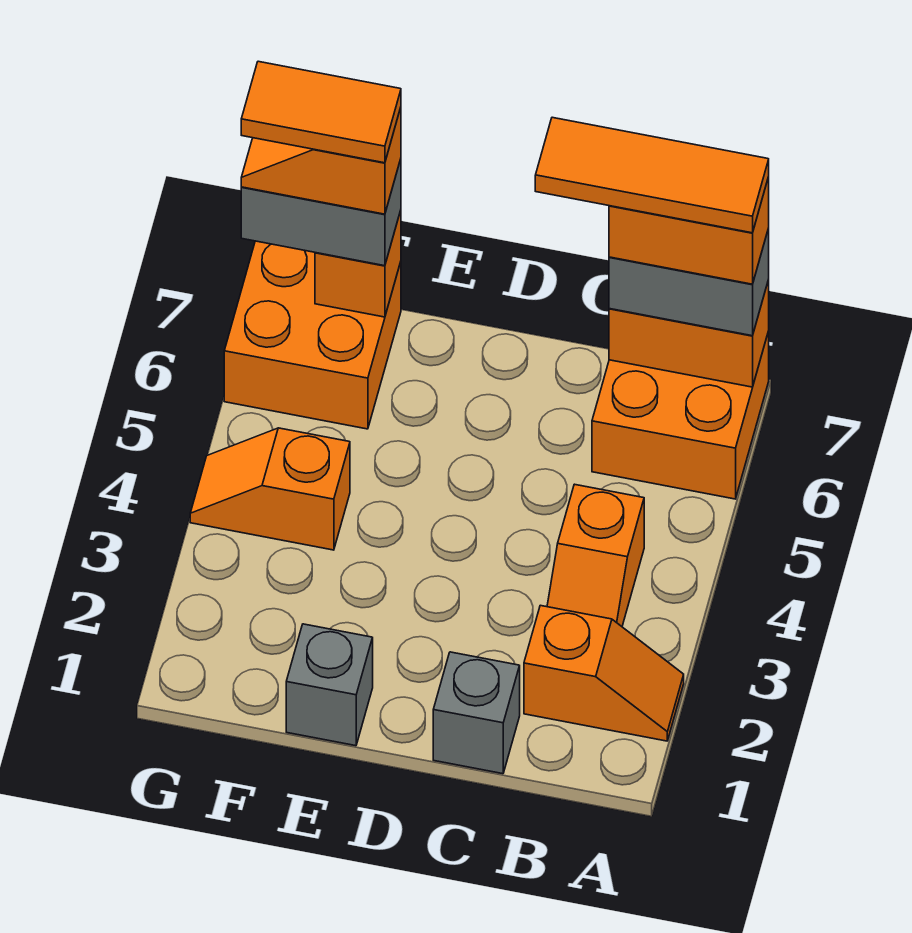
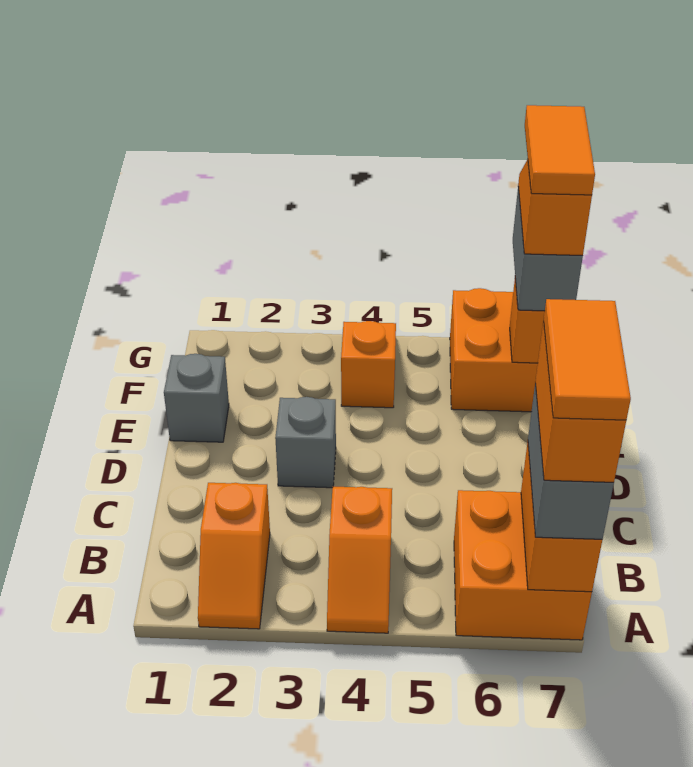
orange 1x3 tile [535,117,769,233] -> orange 1x2 tile [544,299,631,420]
orange 1x2 slope [547,484,644,626] -> orange 1x2 slope turned to [327,487,392,633]
grey 1x1 brick [433,652,520,774] -> grey 1x1 brick moved to [275,397,336,488]

